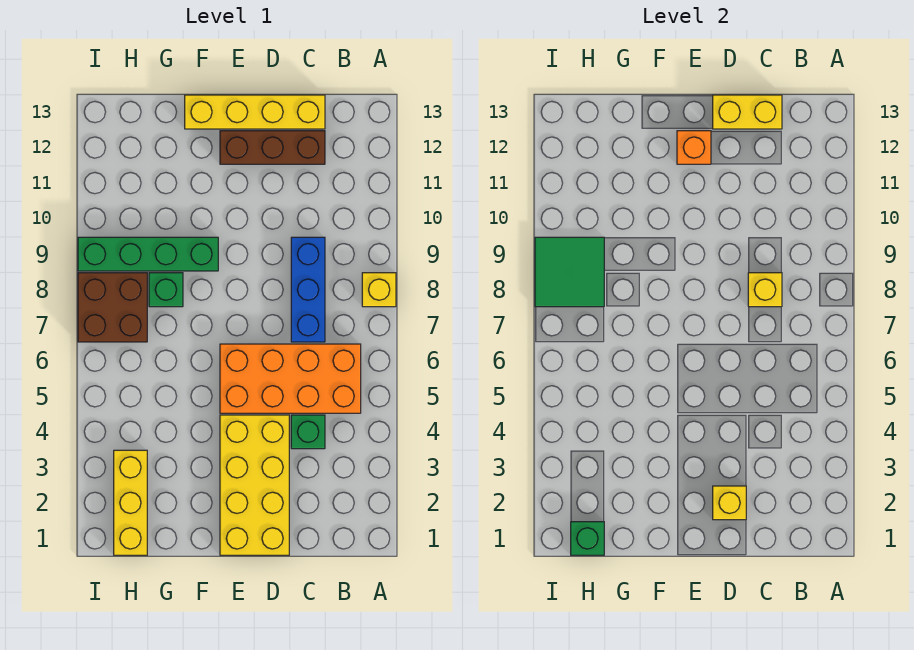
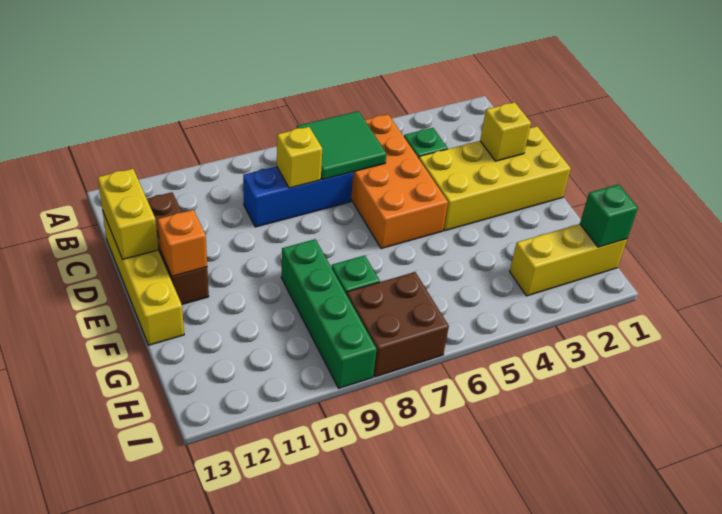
yellow 1x1 brick [362,273,396,307] -> none
green 2x2 tile [535,237,604,307] -> green 2x2 tile moved to [297,111,387,179]

